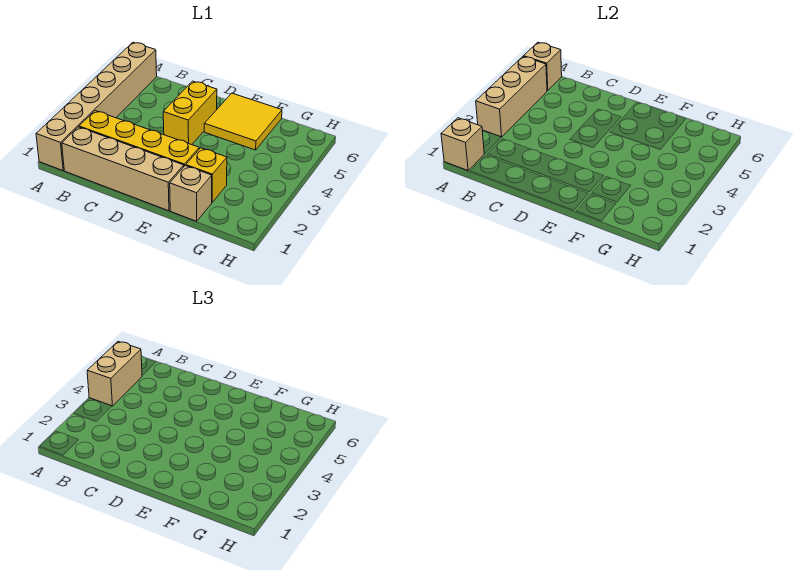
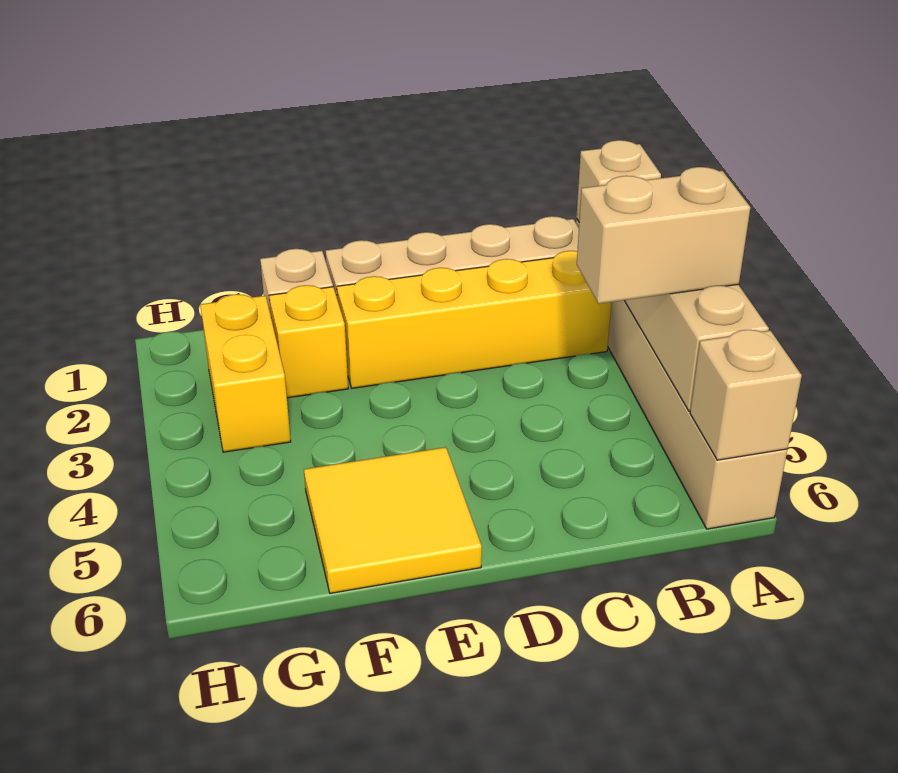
tan 1x2 brick [87,342,142,406] -> tan 1x2 brick turned to [577,167,751,304]
yellow 1x2 brick [163,81,217,145] -> yellow 1x2 brick moved to [200,294,291,452]

